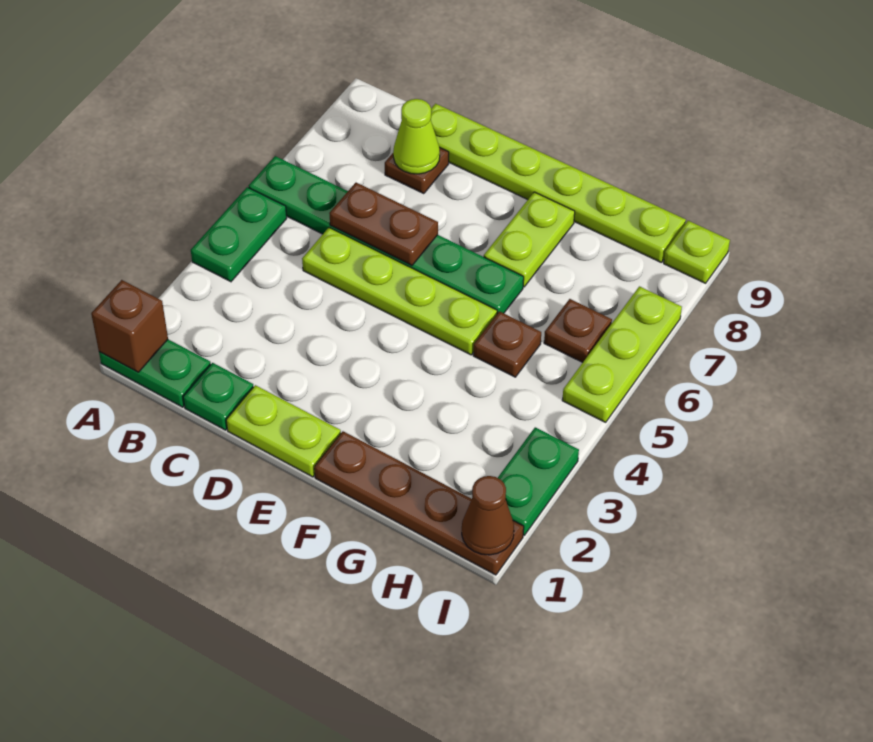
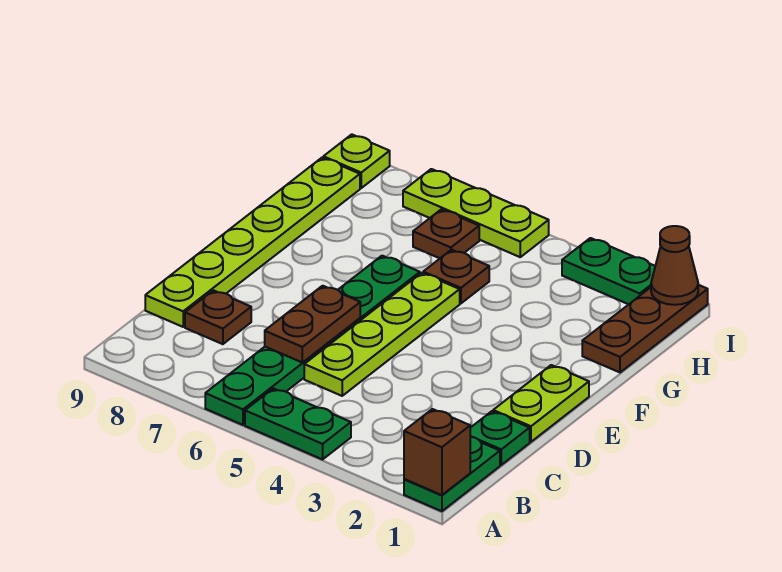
lime 1x1 cone [393,99,440,174] -> none
brown 1x4 plate [314,431,524,575] -> brown 1x3 plate [582,285,708,372]
lime 1x2 plate [484,192,575,287] -> none

